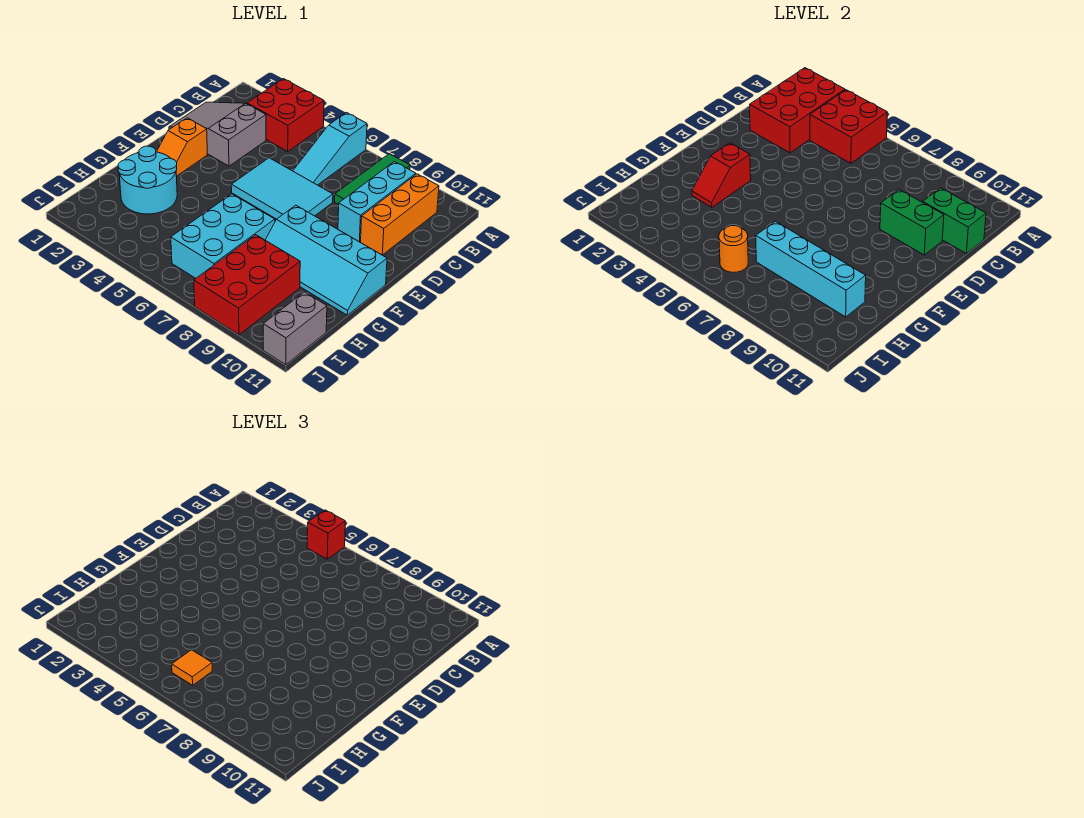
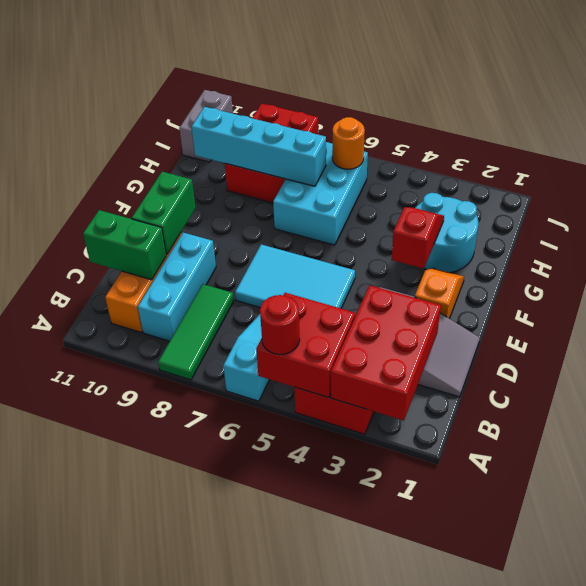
red 1x1 brick [307,510,345,559] -> red 1x1 round brick [260,295,300,355]
green 1x2 brick [880,190,944,255] -> green 1x2 brick turned to [132,172,195,255]
cyan 2x4 slope [266,205,387,315] -> none
orange 1x1 tile [172,650,212,685] -> none

